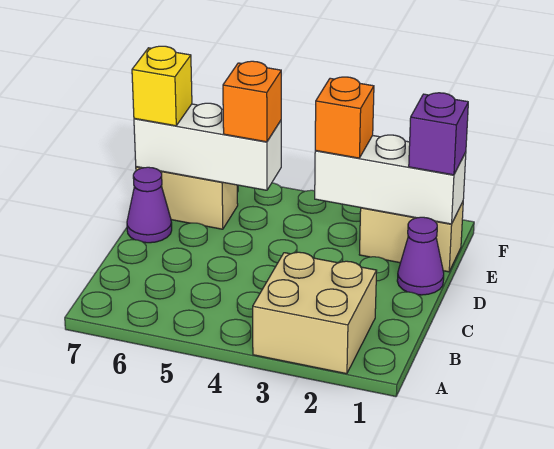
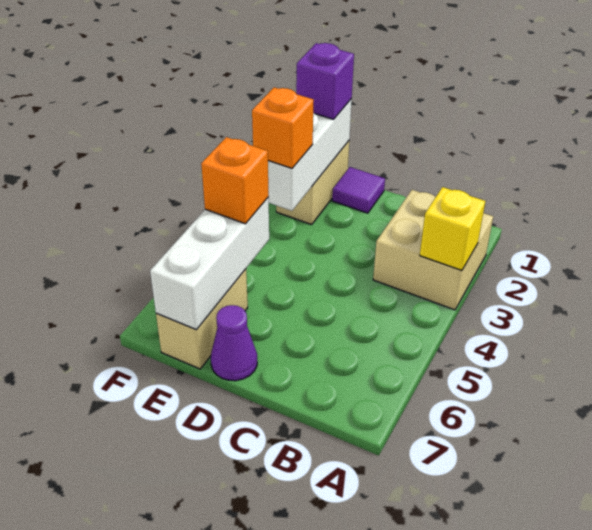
purple 1x1 cone [397,217,444,295] -> purple 1x1 tile [332,167,385,213]
yellow 1x1 brick [132,46,192,126] -> yellow 1x1 brick moved to [420,187,485,270]

